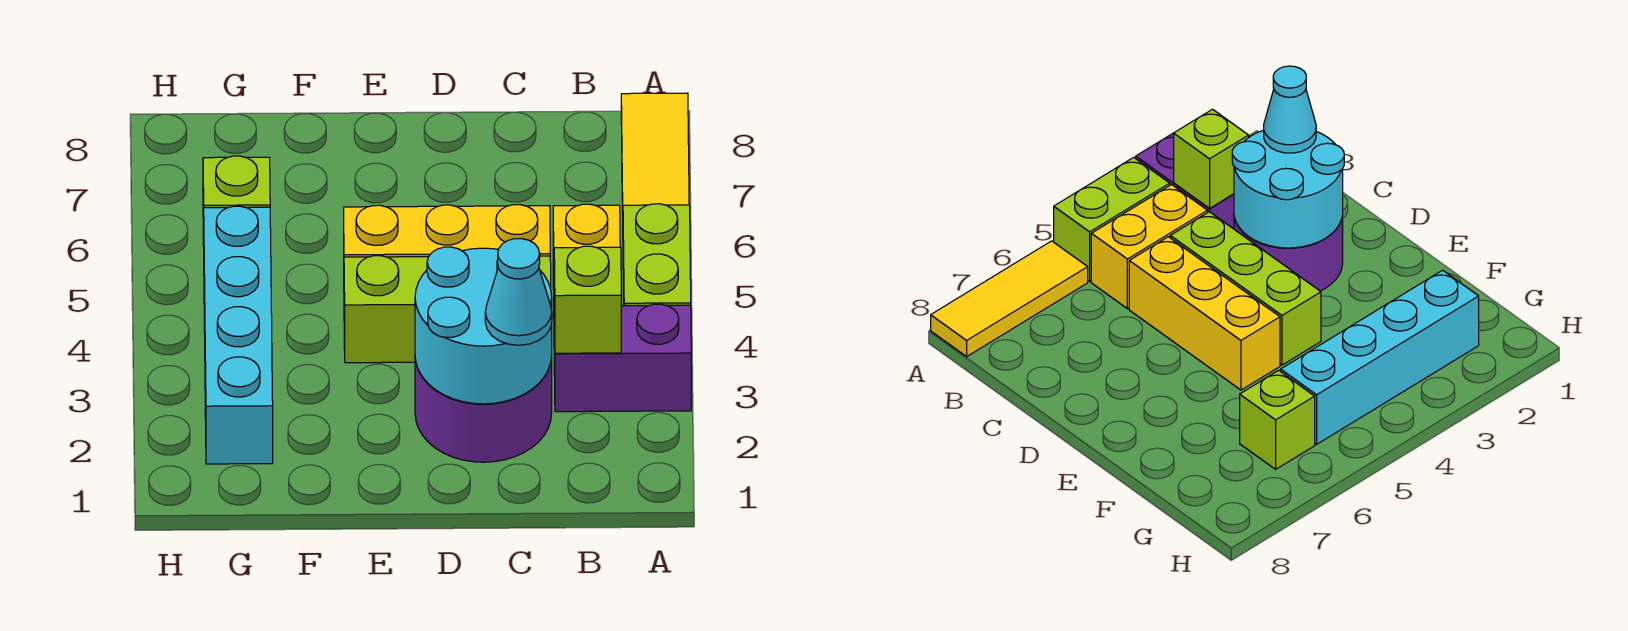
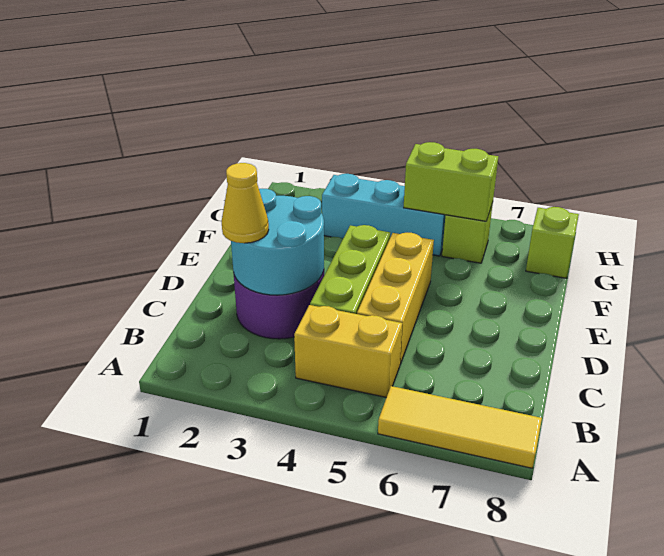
purple 1x2 brick [554,304,691,412] -> none
lime 1x2 brick [623,204,691,306] -> lime 1x2 brick moved to [404,142,498,221]
lime 1x1 brick [554,246,621,353] -> lime 1x1 brick moved to [526,207,579,278]
cyan 1x1 cone [485,239,552,345] -> yellow 1x1 cone [222,163,269,243]
cyan 1x4 brick [204,206,273,464] -> cyan 1x3 brick [322,174,445,256]

